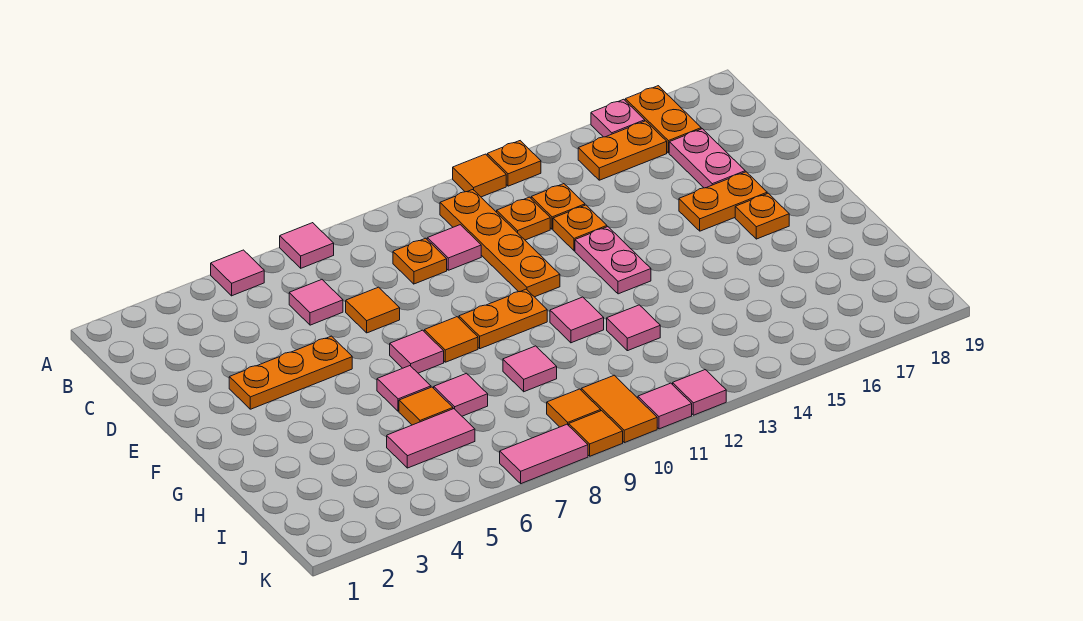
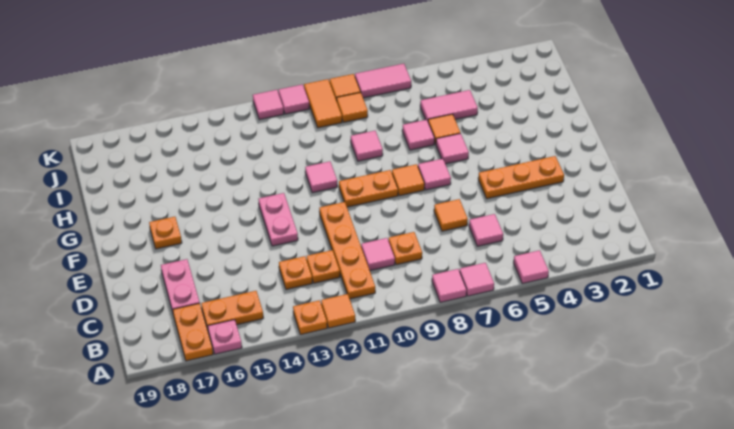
orange 1x1 plate [553,205,607,251] -> none
orange 1x2 plate [679,172,767,231] -> none
pink 1x1 tile [607,305,660,351] -> pink 1x1 tile moved to [432,269,467,302]

